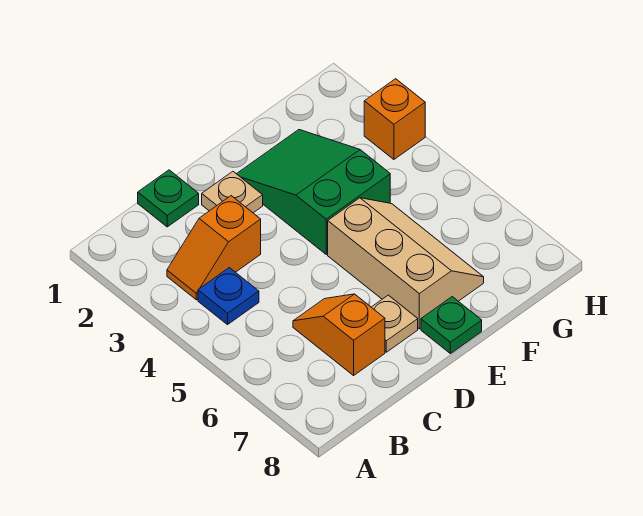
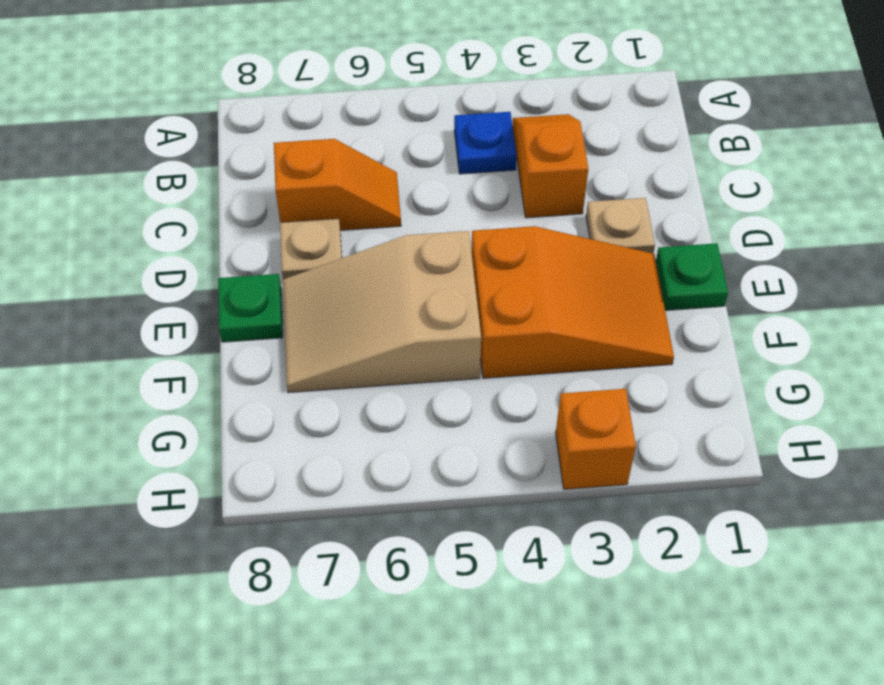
green 1x1 plate [138,170,199,227] -> green 1x1 plate moved to [656,243,728,310]
green 2x3 slope [237,130,390,254] -> orange 2x3 slope [471,226,674,378]
tan 2x3 slope [328,198,484,329] -> tan 2x3 slope turned to [283,231,481,393]

